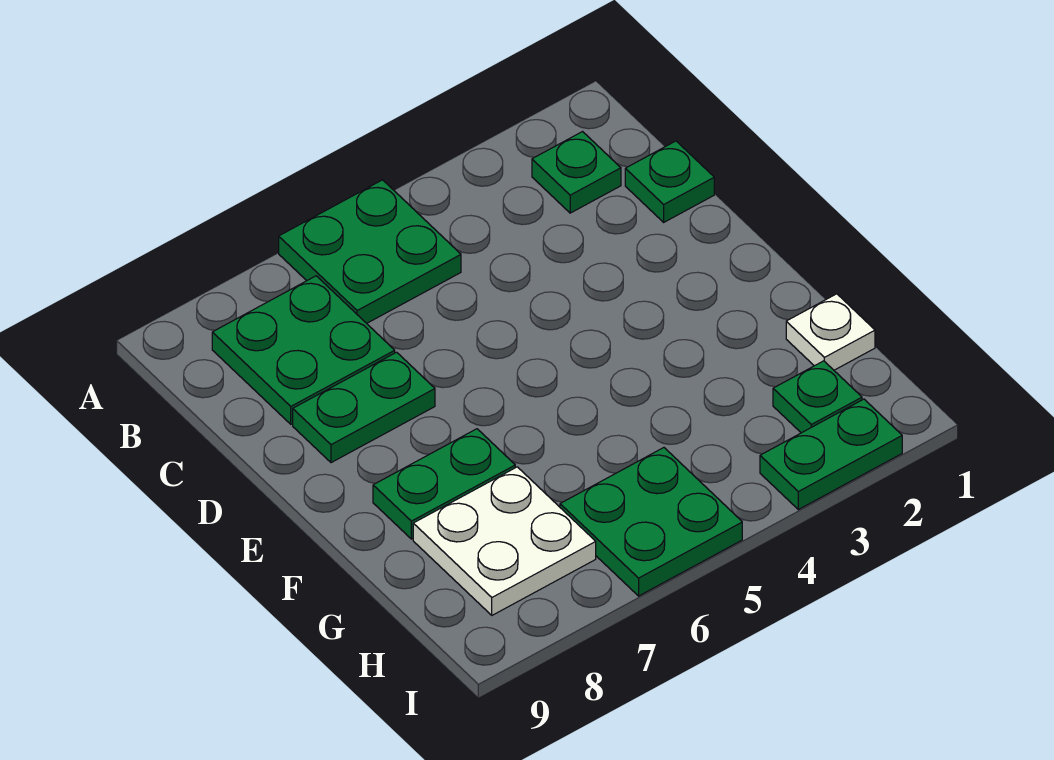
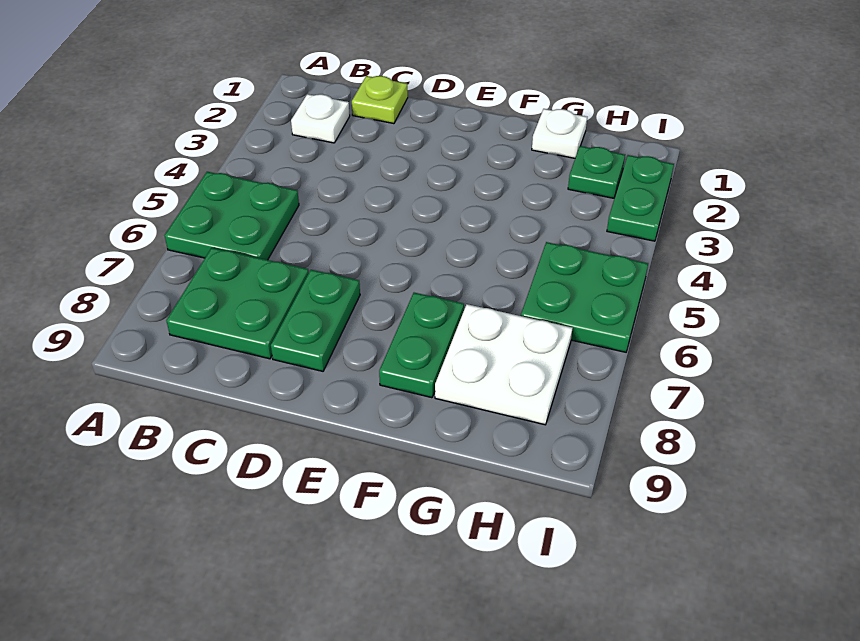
green 1x1 plate [532,132,621,213] -> white 1x1 plate [291,94,350,143]
green 1x1 plate [625,141,714,222] -> lime 1x1 plate [352,76,408,124]

